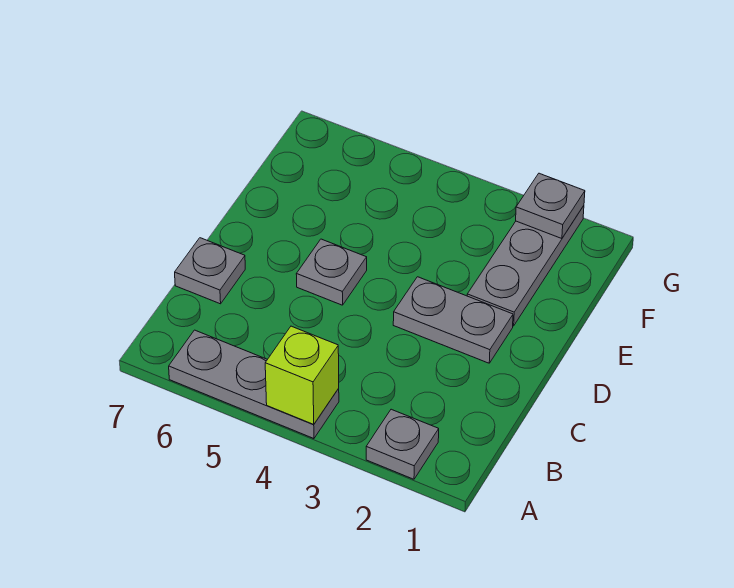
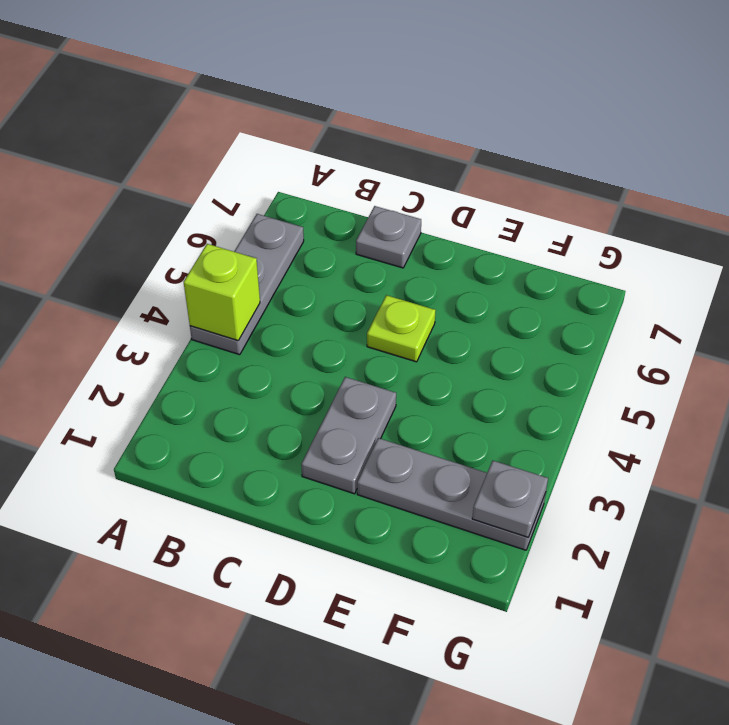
grey 1x1 plate [366,409,439,479] -> none
grey 1x1 plate [296,239,367,305] -> lime 1x1 plate [367,295,436,362]

